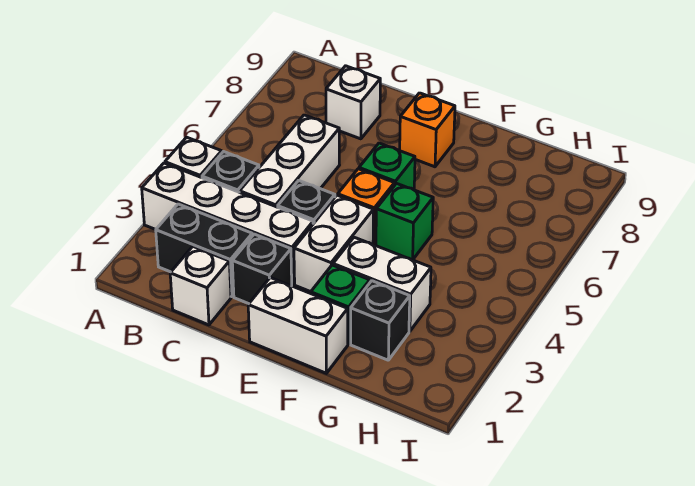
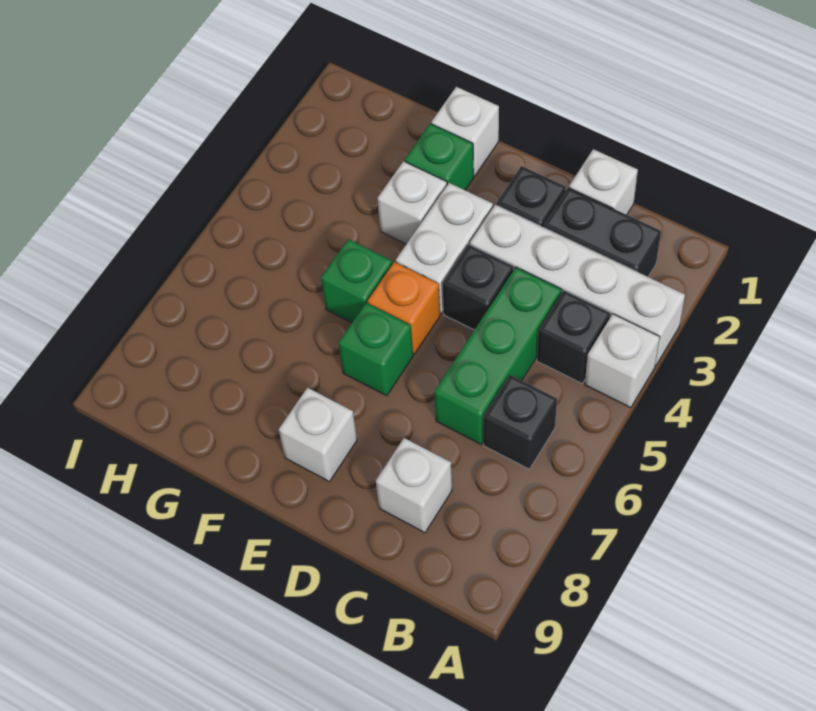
white 1x3 brick [240,115,339,207] -> green 1x3 brick [434,267,561,444]
white 1x2 brick [248,278,348,373] -> white 1x1 brick [431,87,499,176]
orange 1x1 brick [400,93,455,167] -> white 1x1 brick [279,388,357,482]
white 1x2 brick [333,237,431,331] -> white 1x1 brick [377,161,447,244]
black 1x1 brick [351,281,410,360] -> black 1x1 brick moved to [483,375,557,469]

